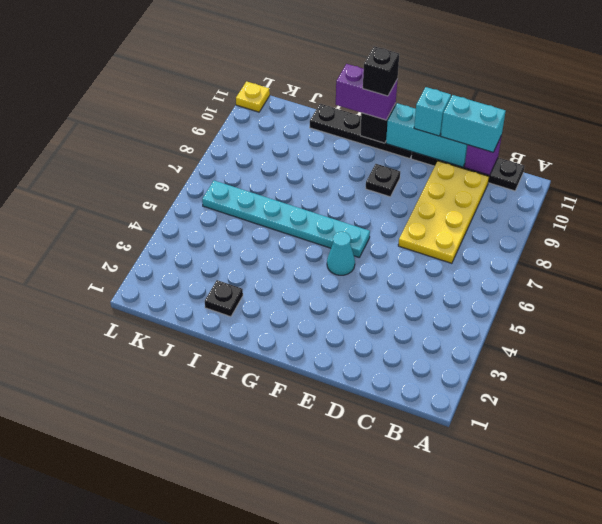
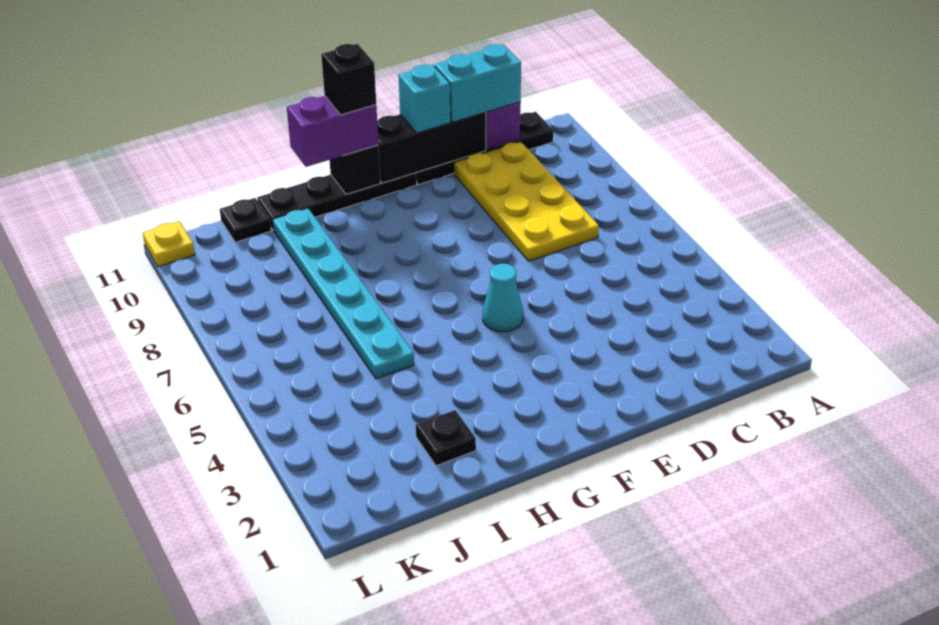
cyan 1x3 brick [386,103,467,167] -> black 1x3 brick [377,112,486,183]
cyan 1x6 plate [202,181,370,257] -> cyan 1x6 plate turned to [273,208,414,379]
black 1x1 plate [366,164,400,197] -> black 1x1 plate moved to [220,198,271,242]

